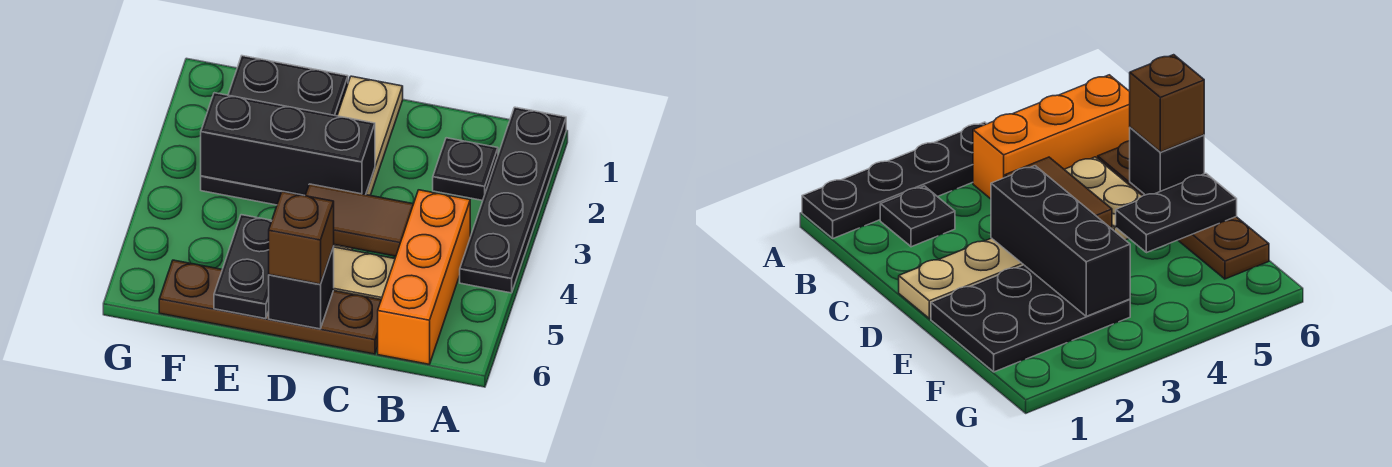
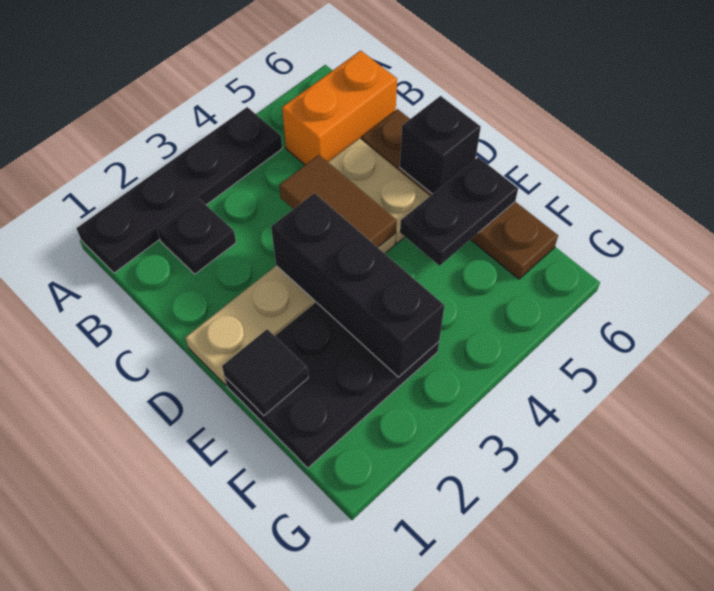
orange 1x3 brick [378,190,470,364] -> orange 1x2 brick [282,51,397,165]
brown 1x1 brick [269,191,334,284] -> none
none -> black 1x1 tile [222,329,308,416]

